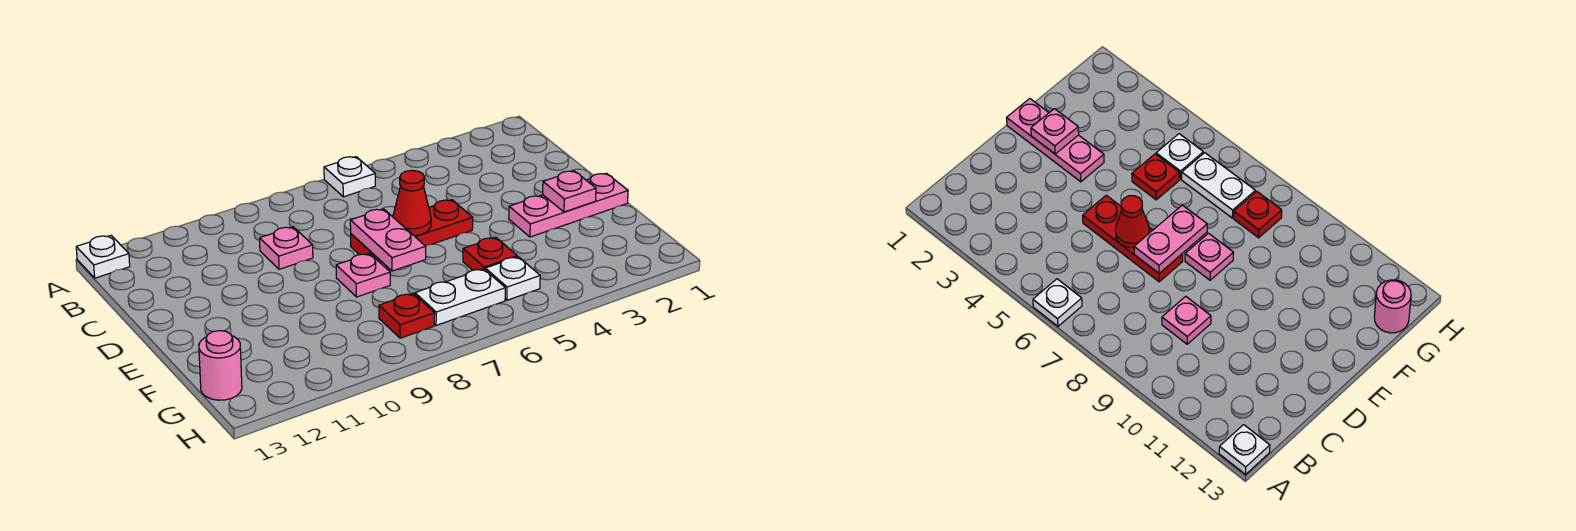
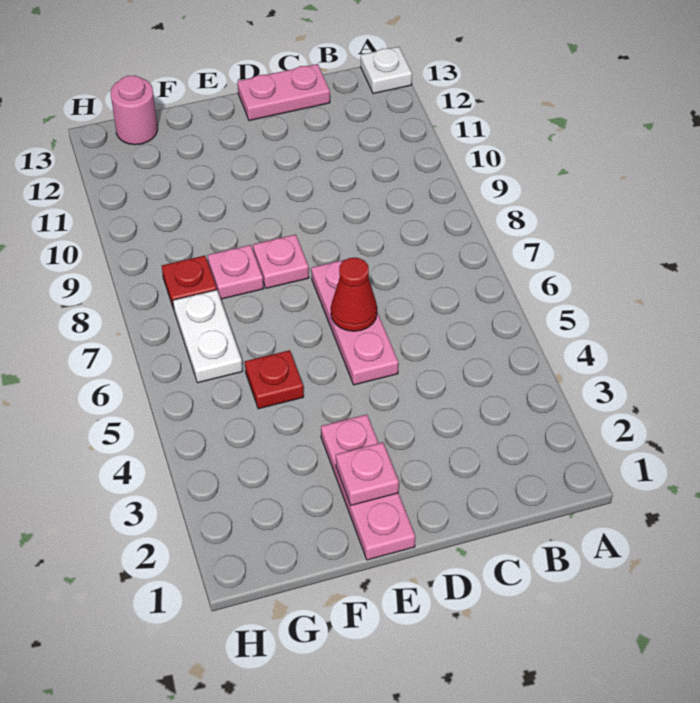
white 1x1 plate [324,157,375,197] -> none
pink 1x1 plate [260,227,313,269] -> pink 1x1 plate moved to [208,245,264,299]
red 1x3 plate [351,200,473,262] -> pink 1x3 plate [311,259,398,385]
pink 1x2 plate [350,209,426,271] -> pink 1x2 plate moved to [237,64,330,121]
white 1x1 plate [485,257,540,300] -> none

